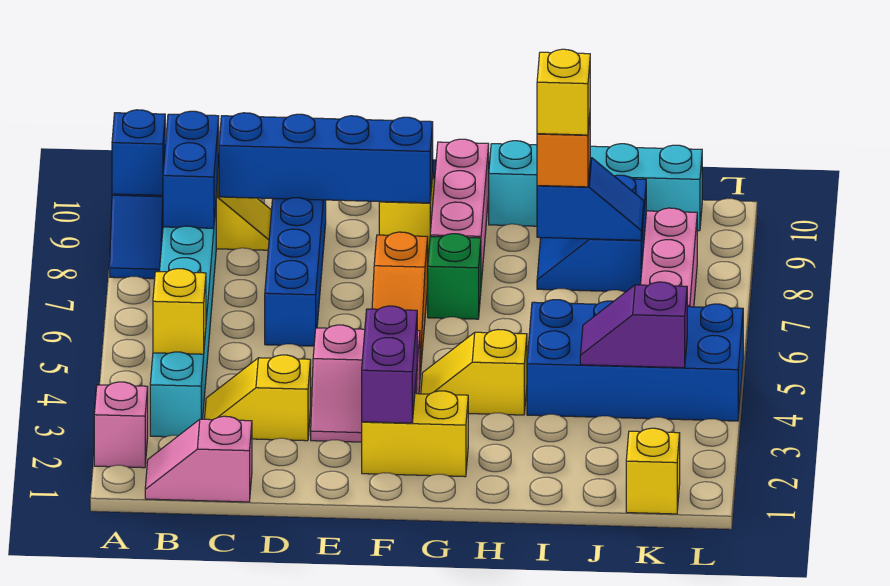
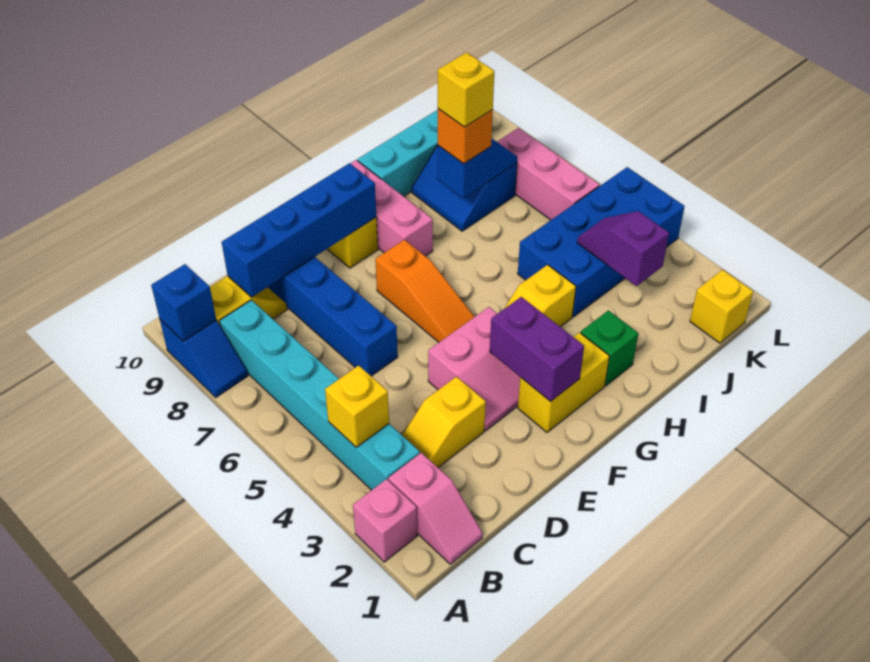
pink 1x2 slope [145,416,252,502] -> pink 1x2 slope turned to [388,453,483,564]
blue 1x2 brick [163,111,219,228] -> none
green 1x1 brick [428,234,481,319] -> green 1x1 brick moved to [581,310,639,386]
purple 1x2 slope [580,282,687,368] -> purple 1x2 slope turned to [577,211,669,286]

